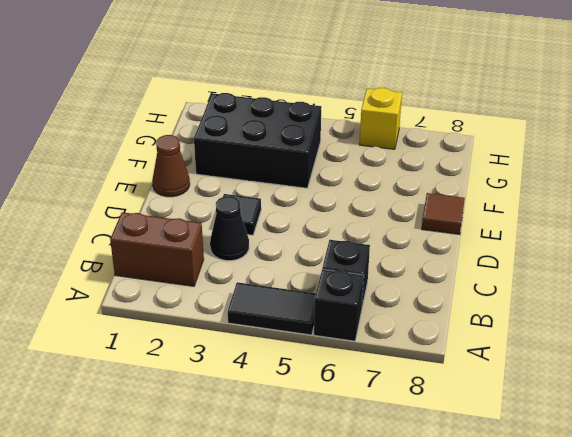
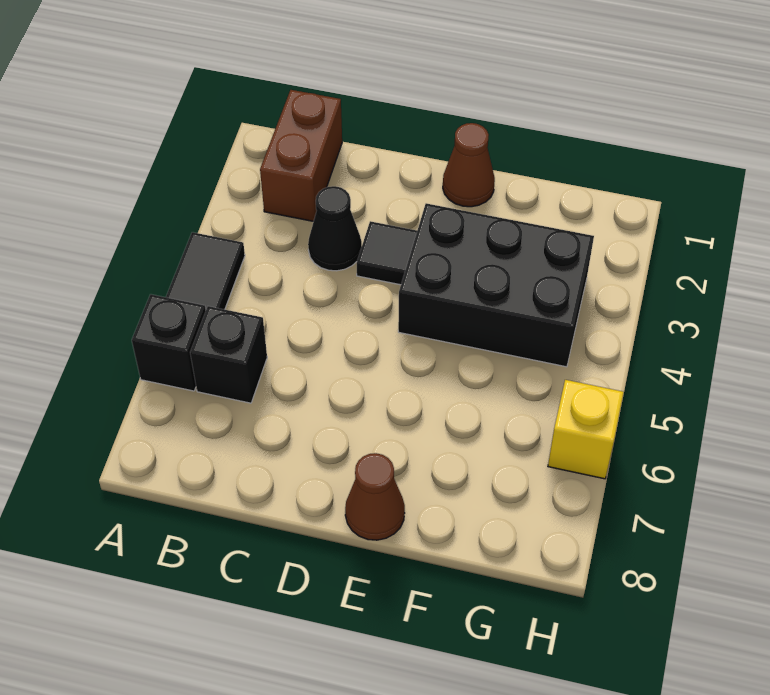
brown 1x1 tile [422,193,465,234] -> brown 1x1 cone [345,453,405,540]
black 2x3 brick [194,93,321,188] -> black 2x3 brick turned to [398,203,594,367]

